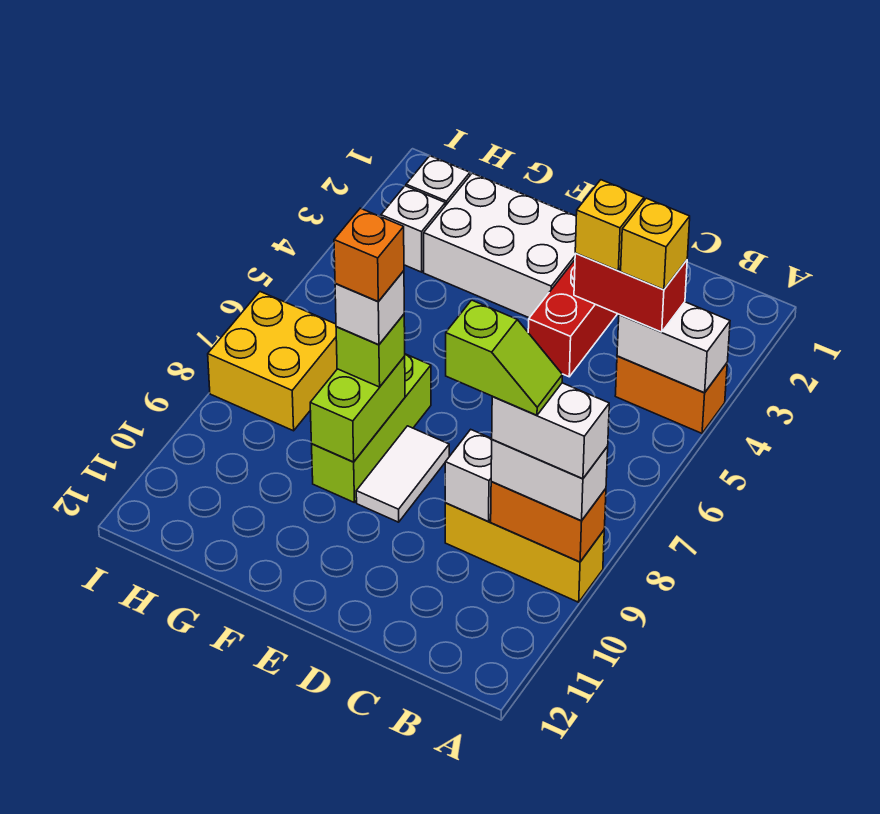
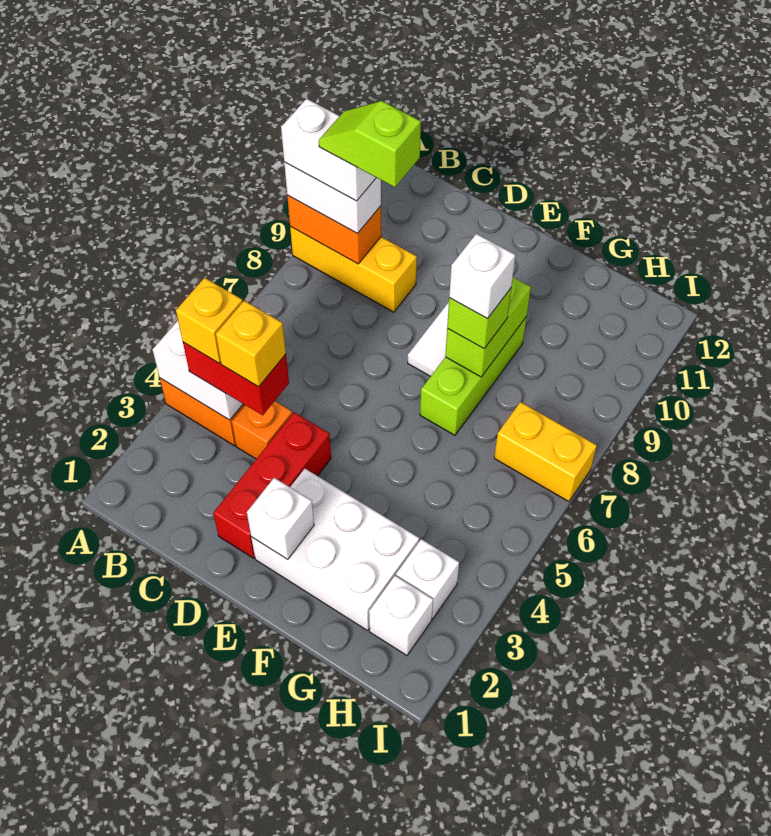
white 1x1 brick [445,429,492,522] -> white 1x1 brick moved to [247,478,314,560]
orange 1x1 brick [334,208,404,301] -> orange 1x1 brick moved to [232,401,292,459]
yellow 2x2 brick [208,292,337,431] -> yellow 1x2 brick [494,402,597,502]

